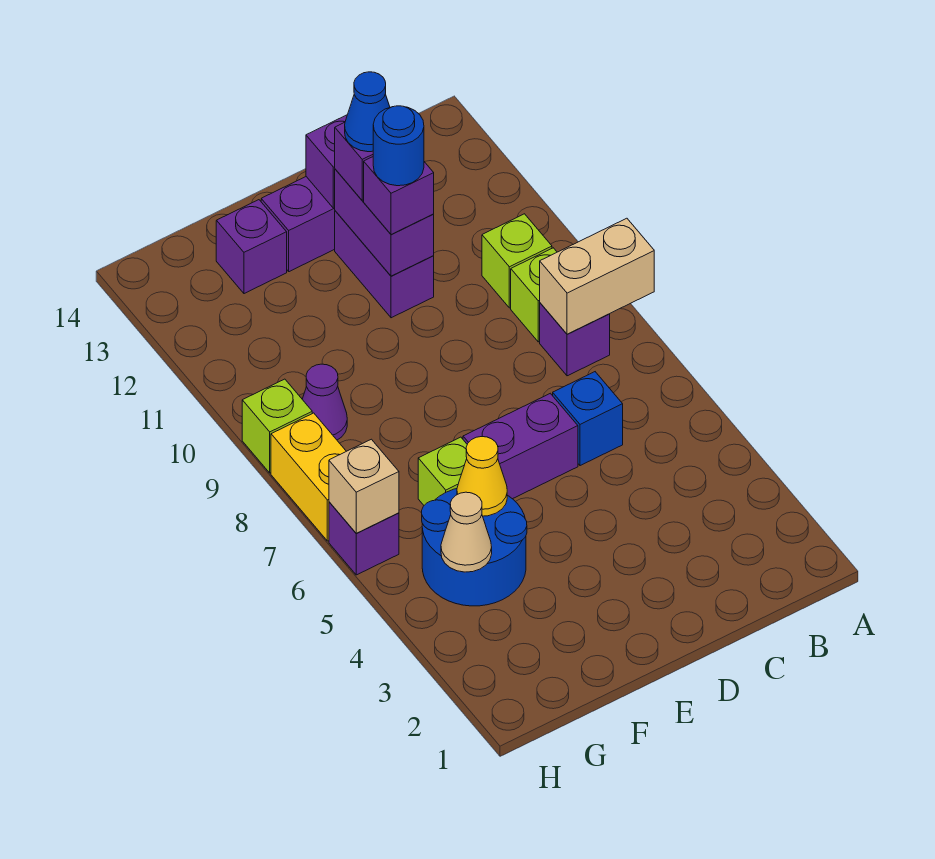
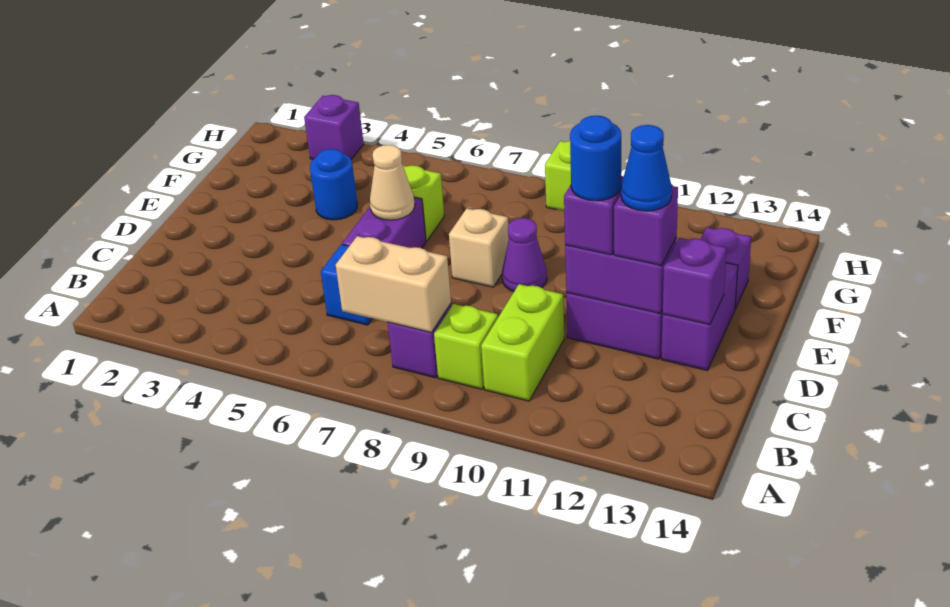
tan 1x2 brick [540,218,654,334] -> tan 1x2 brick turned to [336,236,451,333]
lime 1x1 brick [482,214,552,308] -> lime 1x2 brick [481,284,564,401]
blue 2x2 round brick [422,489,527,606] -> blue 1x1 round brick [310,149,357,220]
yellow 1x1 cone [457,437,507,516] -> none
tan 1x1 cone [441,492,492,572] -> tan 1x1 cone moved to [370,145,415,220]
purple 1x1 cone [302,364,347,440] -> purple 1x1 cone moved to [502,218,547,291]
purple 1x1 brick [329,502,399,575] -> purple 1x1 brick moved to [304,95,364,159]
tan 1x1 brick [329,439,399,533] -> tan 1x1 brick moved to [449,208,509,287]
yellow 1x2 brick [271,413,346,541] -> none

